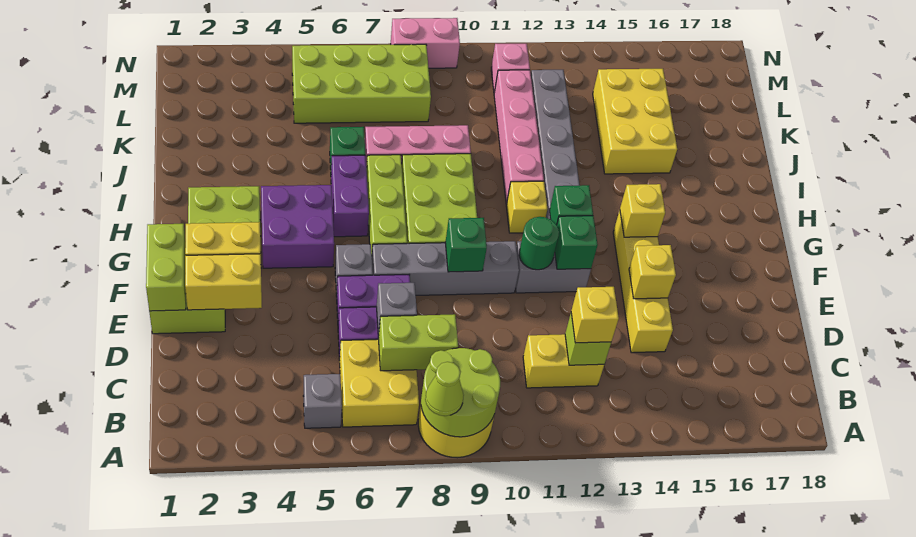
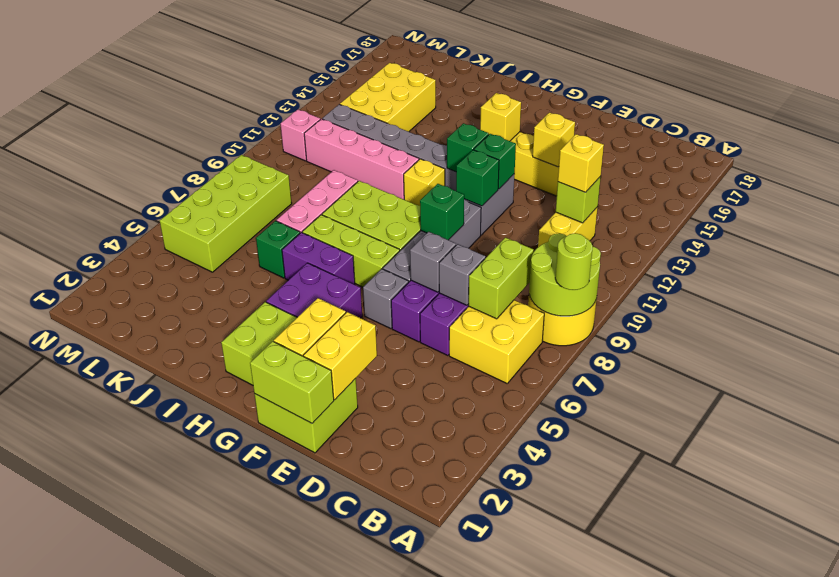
lime 1x1 cone [425,362,464,416] -> lime 1x1 round brick [555,233,593,290]
grey 1x1 brick [303,374,342,428] -> grey 1x1 brick moved to [410,232,456,292]
green 1x1 round brick [519,217,559,270] -> green 1x1 brick [456,150,499,206]
yellow 2x3 brick [593,69,677,174] -> yellow 2x3 brick turned to [340,63,436,132]
pink 1x2 brick [391,18,460,68] -> none

